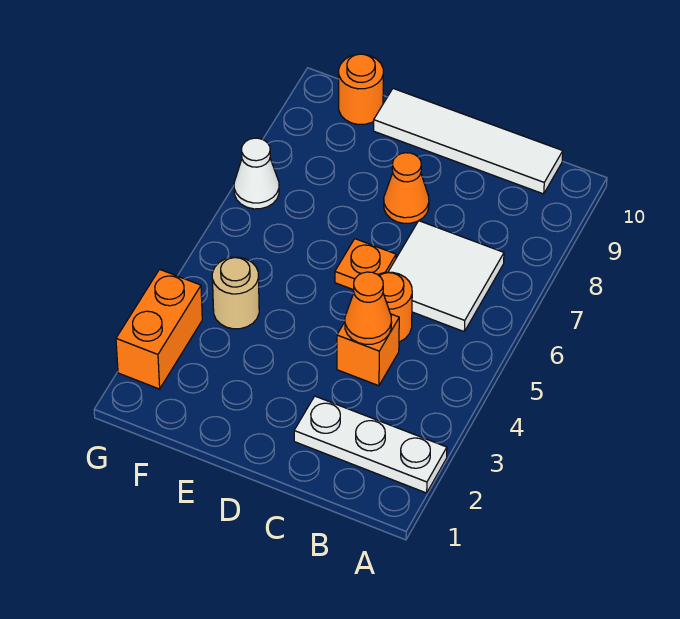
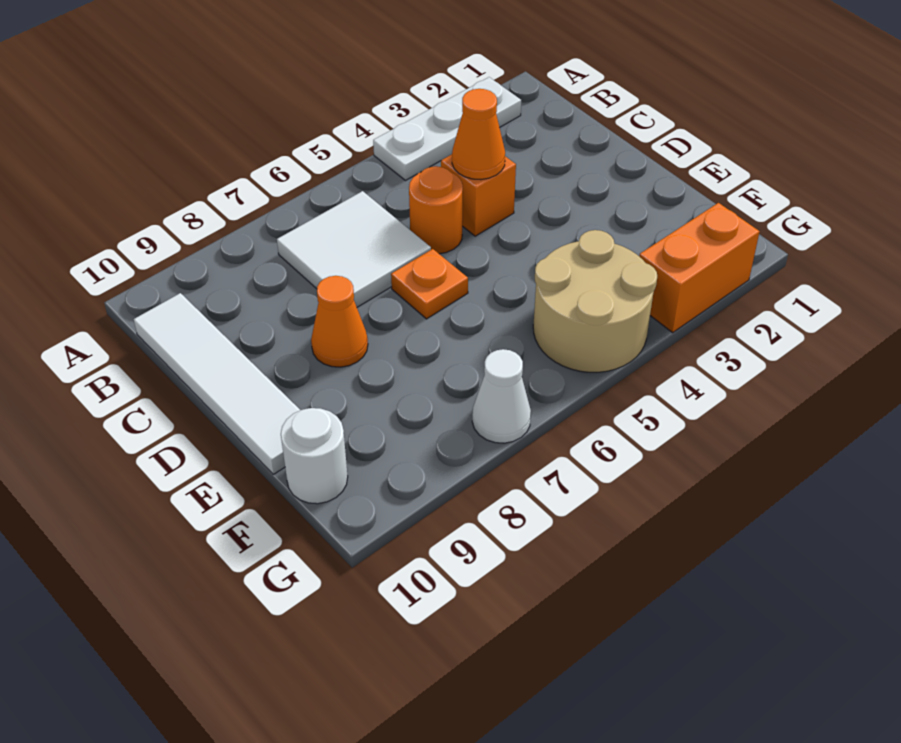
white 1x3 plate [294,396,447,493] -> white 1x3 plate turned to [373,77,521,180]
tan 1x1 round brick [212,257,259,329] -> tan 2x2 round brick [533,230,657,372]
orange 1x1 round brick [339,54,383,124] -> white 1x1 round brick [281,408,348,504]

